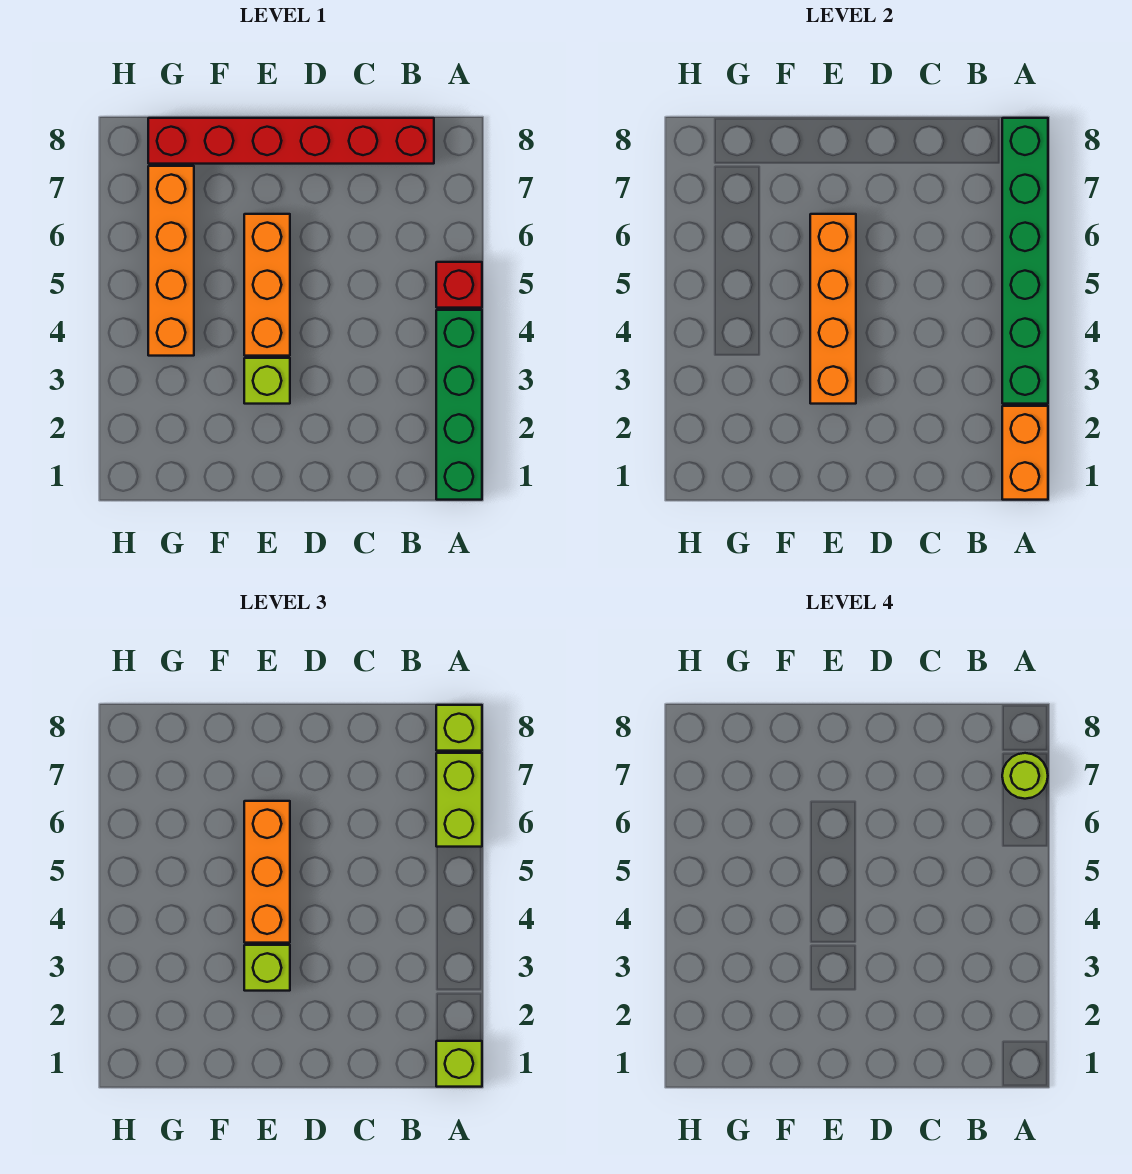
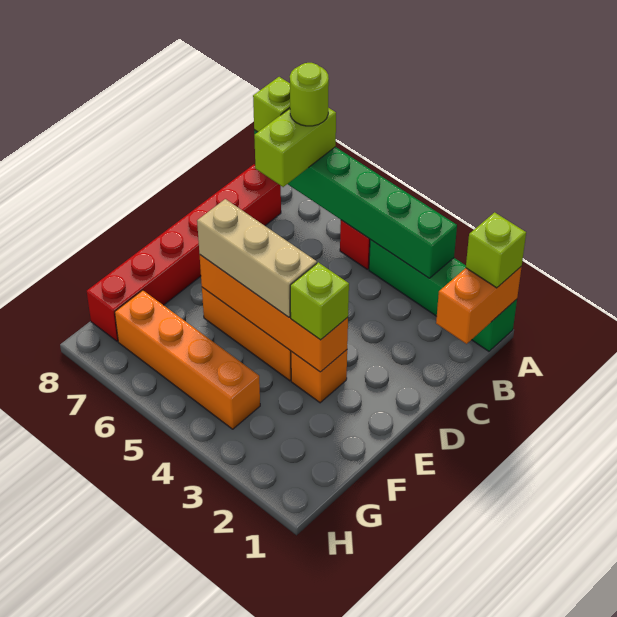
orange 1x2 brick [1002,406,1048,500] -> orange 1x2 brick turned to [436,267,521,344]
lime 1x2 brick [436,753,482,847] -> lime 1x2 brick turned to [254,108,336,187]
lime 1x1 brick [244,358,290,404] -> orange 1x1 brick [291,350,347,403]
orange 1x3 brick [244,801,290,943] -> tan 1x3 brick [197,199,317,317]

